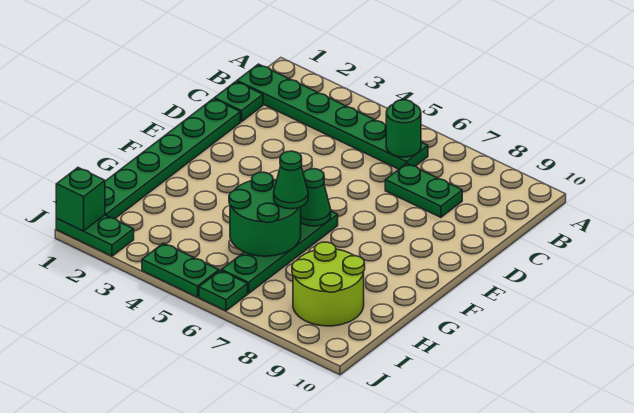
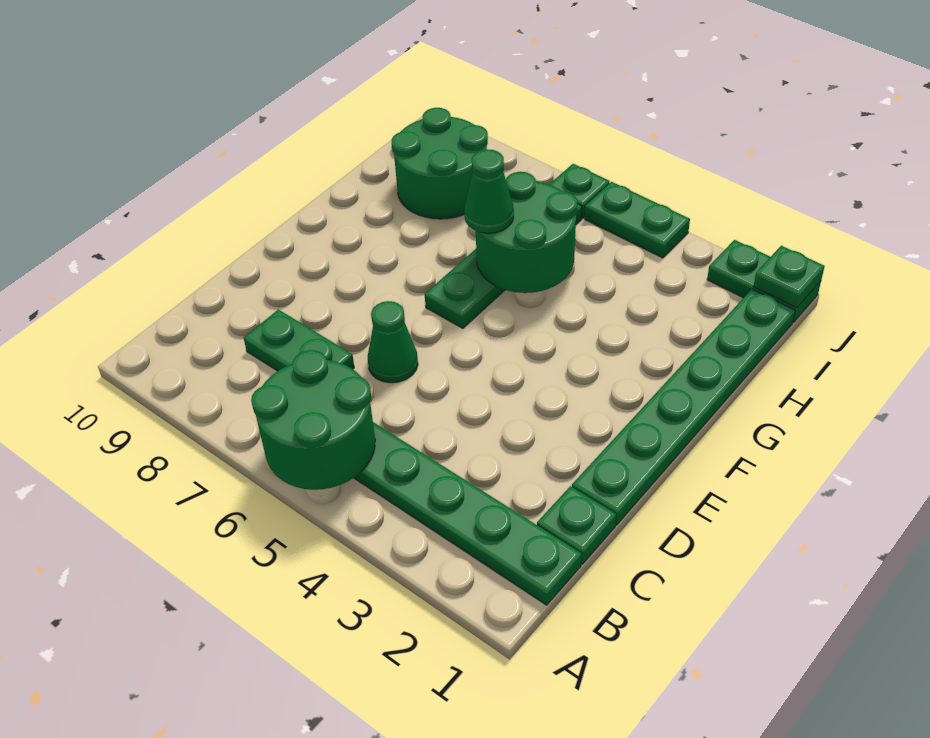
green 1x1 round brick [386,100,421,157] -> green 2x2 round brick [251,350,375,490]
green 1x1 cone [301,169,331,226] -> green 1x1 cone moved to [368,301,418,383]
lime 2x2 round brick [292,242,365,326] -> green 2x2 round brick [392,108,488,219]
green 1x1 brick [56,168,105,231] -> green 1x1 plate [753,246,825,308]

